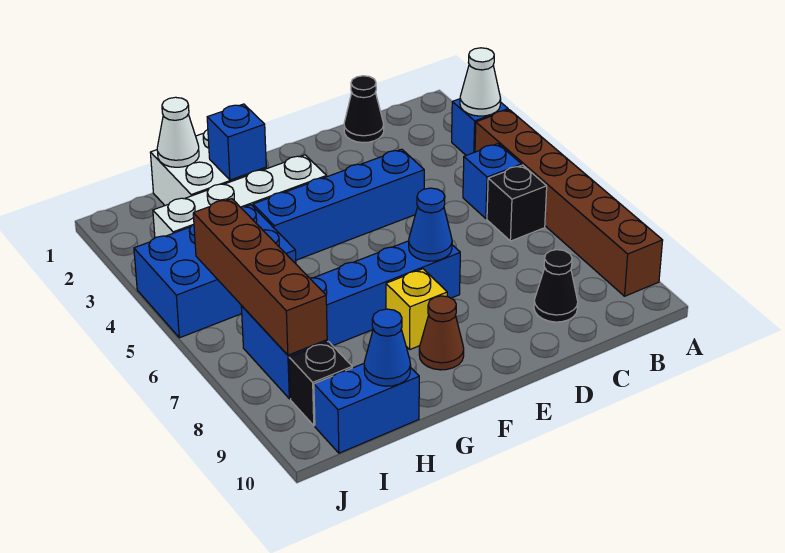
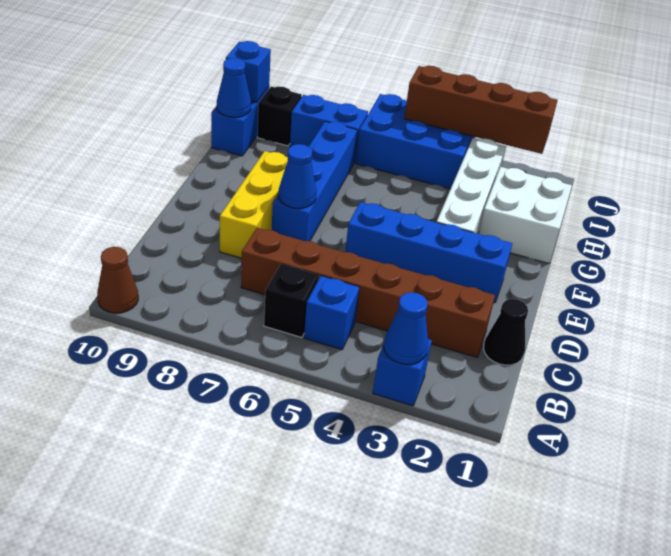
white 1x1 cone [460,48,501,116] -> blue 1x1 cone [384,292,428,364]
brown 1x6 brick [475,110,663,296] -> brown 1x6 brick moved to [241,228,495,357]
black 1x1 cone [534,250,578,322] -> none
blue 1x4 brick [253,149,424,260] -> blue 1x4 brick turned to [345,202,513,302]
yellow 1x1 brick [386,269,447,349] -> yellow 1x3 brick [220,151,288,258]
brown 1x1 cone [419,296,464,370] -> brown 1x1 cone moved to [97,247,138,313]
blue 1x1 brick [207,104,266,180] -> blue 1x1 brick moved to [226,41,271,102]
white 1x1 cone [157,97,199,167] -> none
blue 2x3 brick [134,205,296,338] -> blue 2x3 brick turned to [356,94,475,189]
brown 1x4 brick [193,199,327,355] -> brown 1x4 brick moved to [404,66,558,154]

